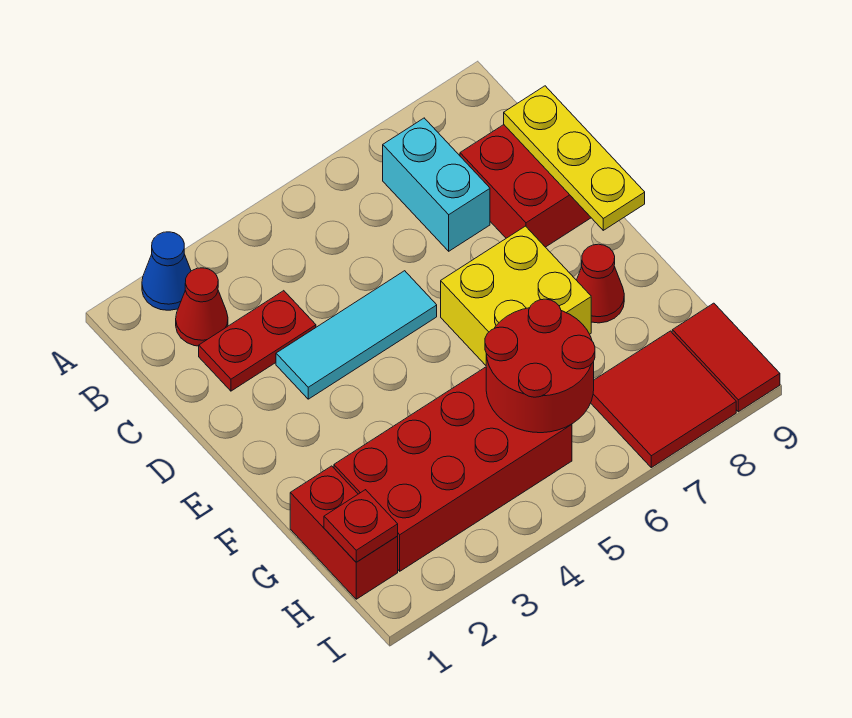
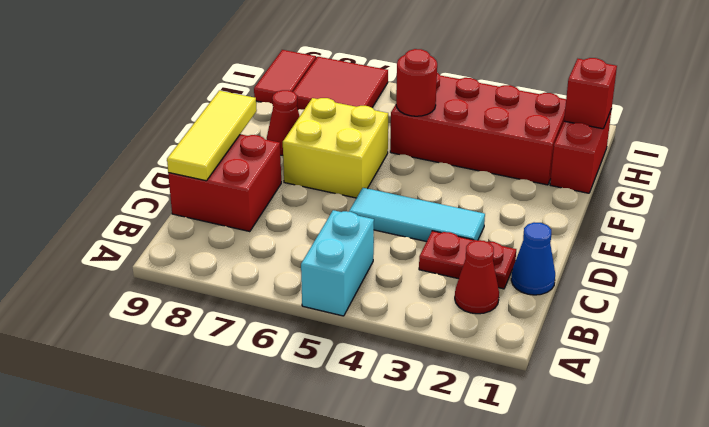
blue 1x1 cone [142,232,191,310] -> blue 1x1 cone moved to [511,222,555,295]
cyan 1x2 brick [383,118,490,251] -> cyan 1x2 brick moved to [301,210,374,316]
yellow 1x3 plate [504,86,645,230] -> yellow 1x3 tile [167,91,257,181]
red 2x2 round brick [485,299,595,433] -> red 1x1 round brick [396,49,437,116]
red 1x1 plate [324,490,398,562] -> red 1x1 brick [564,58,617,129]

